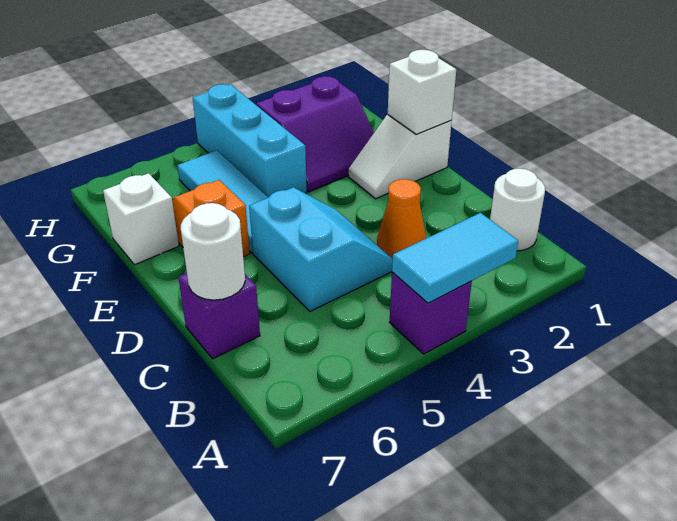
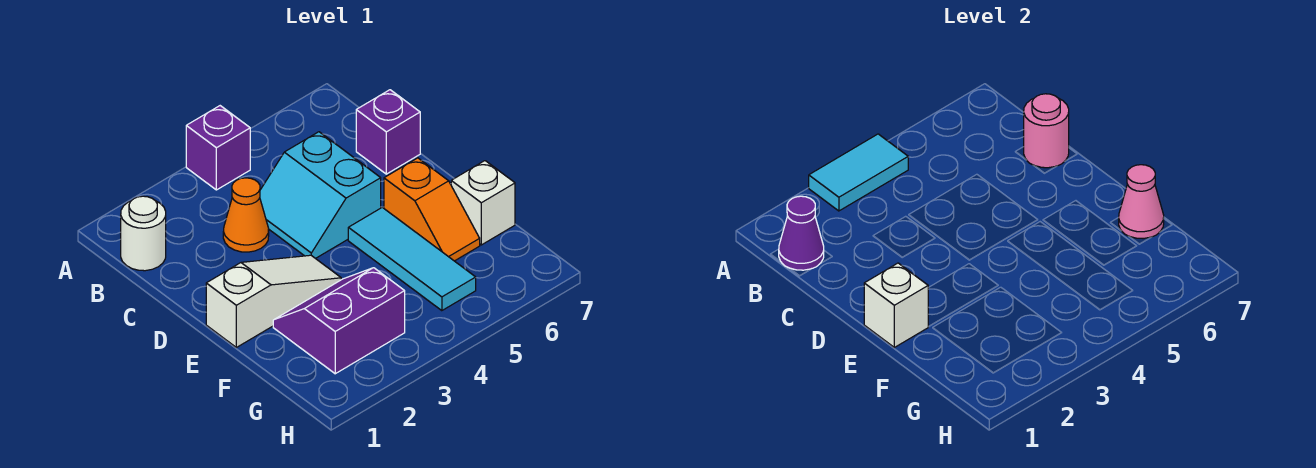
none -> purple 1x1 cone [779,196,824,270]
white 1x1 round brick [181,203,245,300] -> pink 1x1 round brick [1024,94,1069,168]
white 1x2 slope [349,115,452,199] -> white 1x3 slope [206,255,341,347]
cyan 1x3 brick [193,84,307,197] -> none
none -> pink 1x1 cone [1119,165,1164,239]

